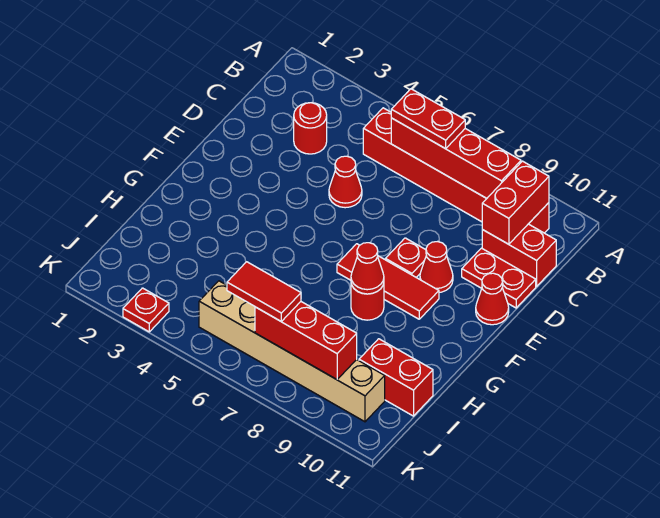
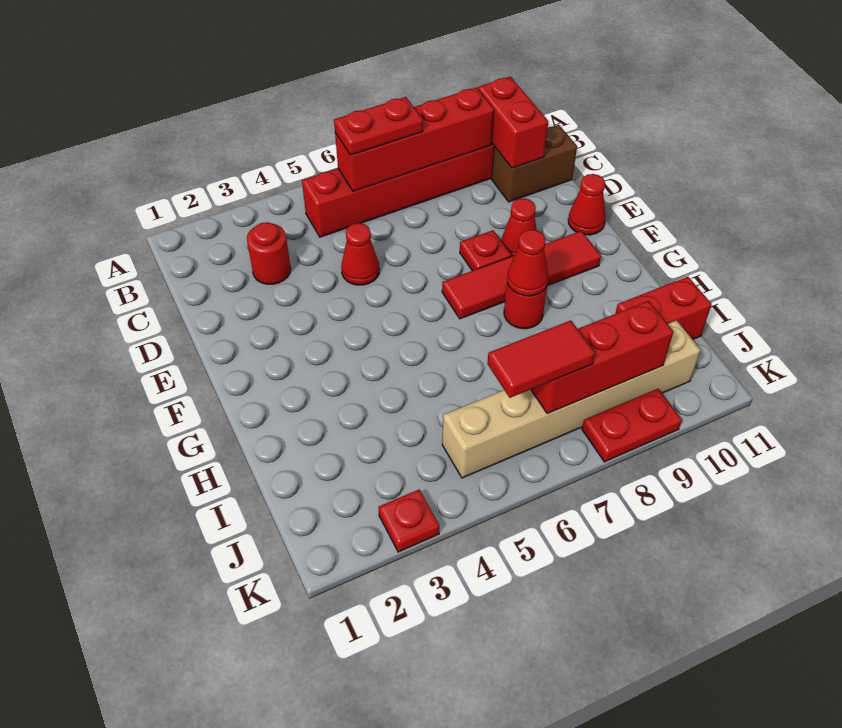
red 1x2 brick [482,224,556,286] -> brown 1x2 brick [492,125,577,202]
red 1x2 plate [462,248,536,308] -> red 1x2 plate moved to [582,389,682,462]
red 1x3 tile [337,244,439,319] -> red 1x4 tile [442,231,601,319]

